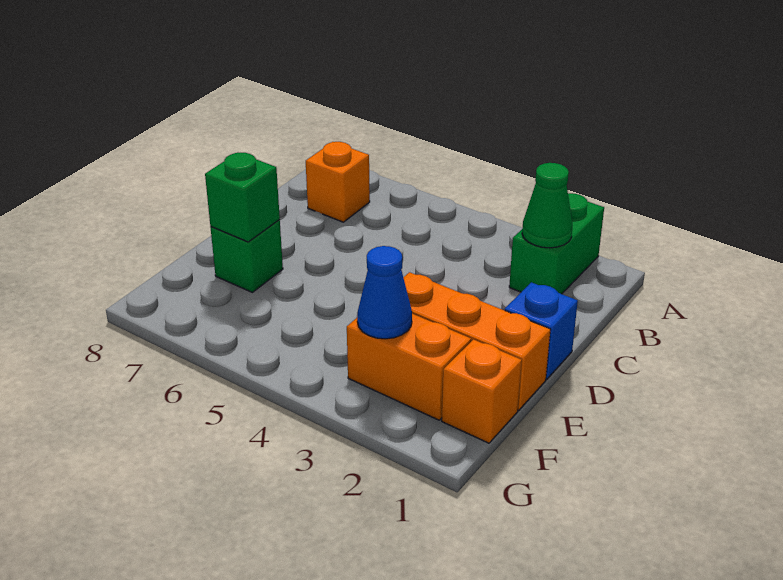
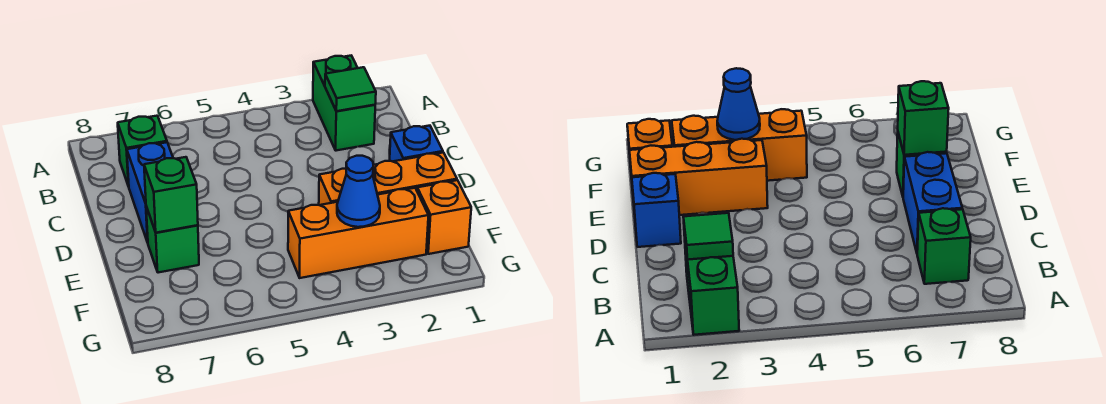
green 1x1 cone [522,163,572,248] -> green 1x1 tile [325,67,376,111]
orange 1x1 brick [306,142,370,222] -> green 1x1 brick [118,116,167,187]
none -> blue 1x2 brick [127,142,173,243]
orange 1x2 brick [347,314,471,420] -> orange 1x3 brick [288,188,428,278]

